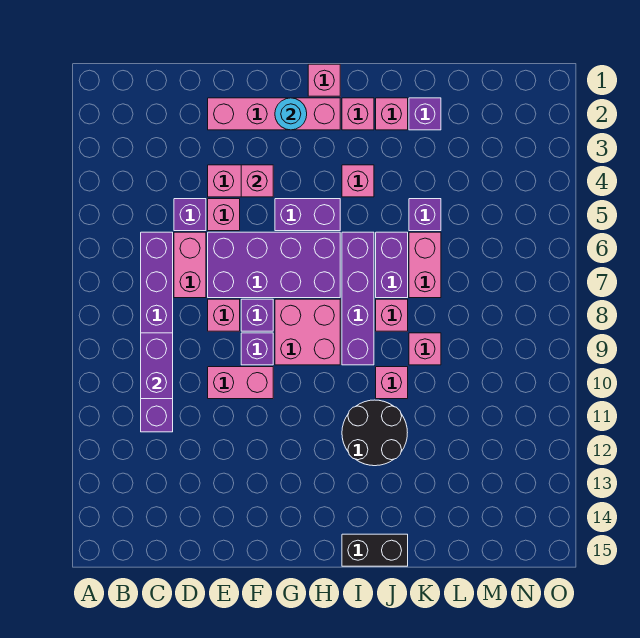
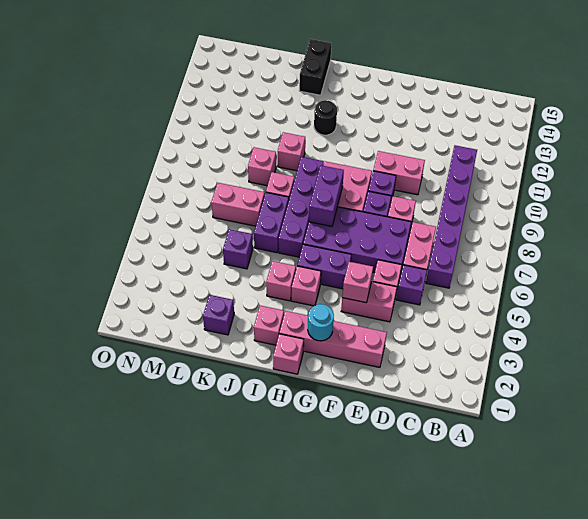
purple 1x2 brick [141,333,173,399] -> purple 1x2 brick moved to [309,165,344,226]
black 2x2 round brick [342,400,407,466] -> black 1x1 round brick [314,100,337,135]
black 1x2 brick [342,534,408,566] -> black 1x2 brick turned to [299,39,331,95]
pink 1x1 brick [376,98,408,130] -> pink 1x1 brick moved to [291,266,321,306]
pink 1x2 brick [409,232,441,298] -> pink 1x2 brick turned to [211,183,265,226]

